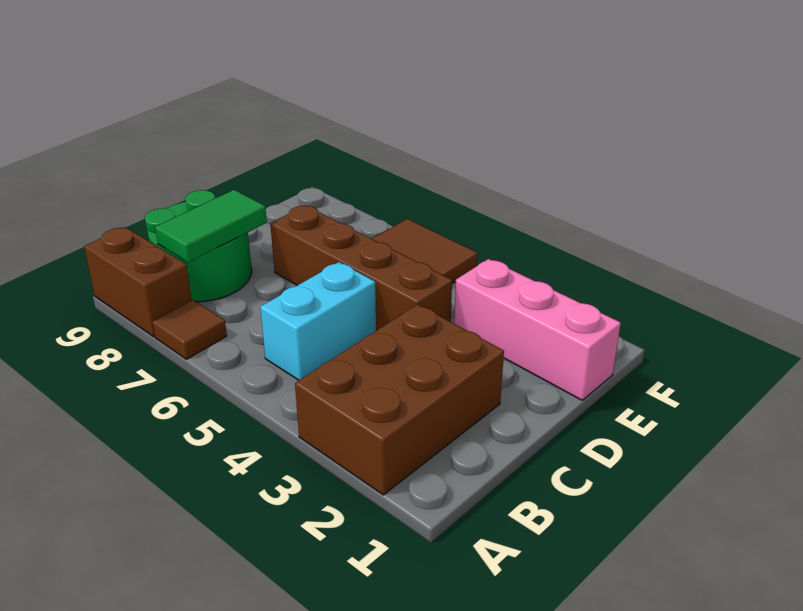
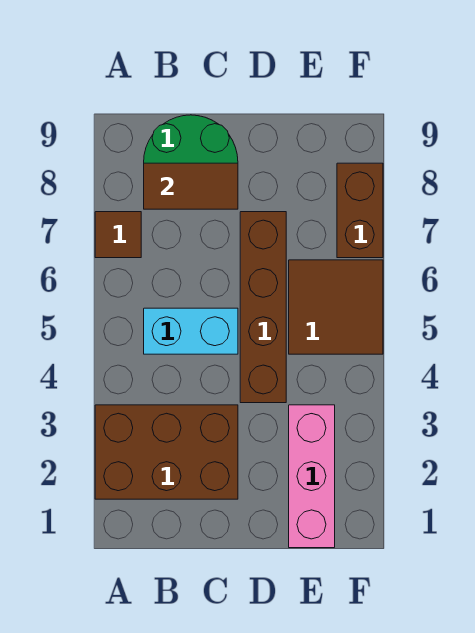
brown 1x2 brick [84,227,192,337] -> brown 1x2 brick moved to [337,163,383,258]
green 1x2 tile [155,190,267,262] -> brown 1x2 tile [144,163,238,209]

